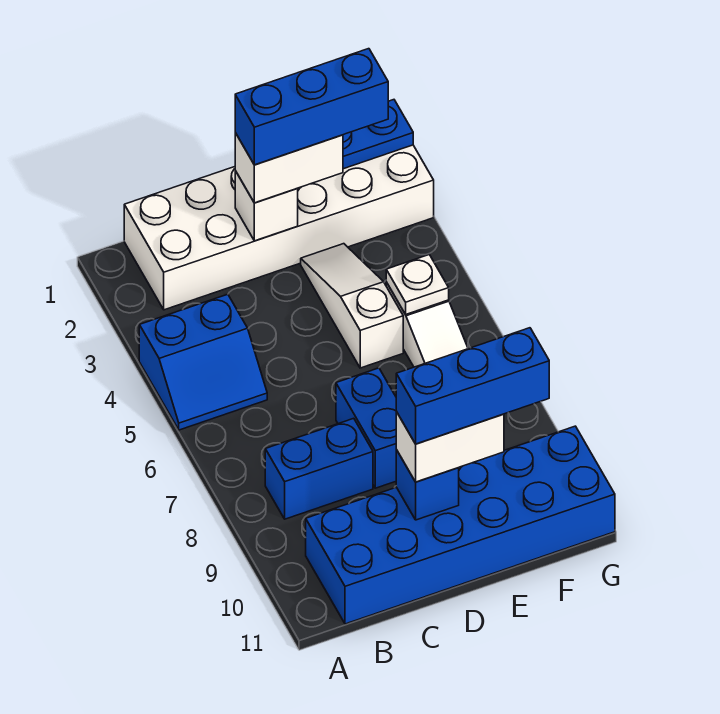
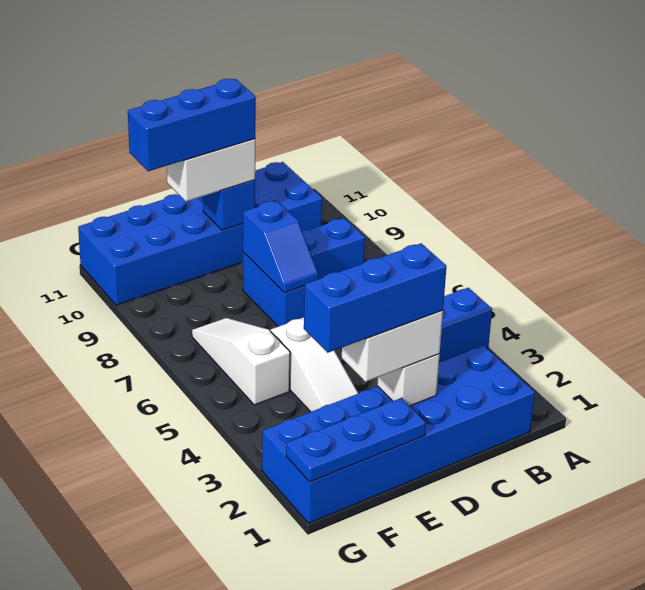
white 2x6 brick [124,145,434,310] -> blue 2x6 brick [262,346,535,523]
none -> blue 1x2 slope [243,201,318,293]
white 1x1 plate [386,255,449,314] -> none

